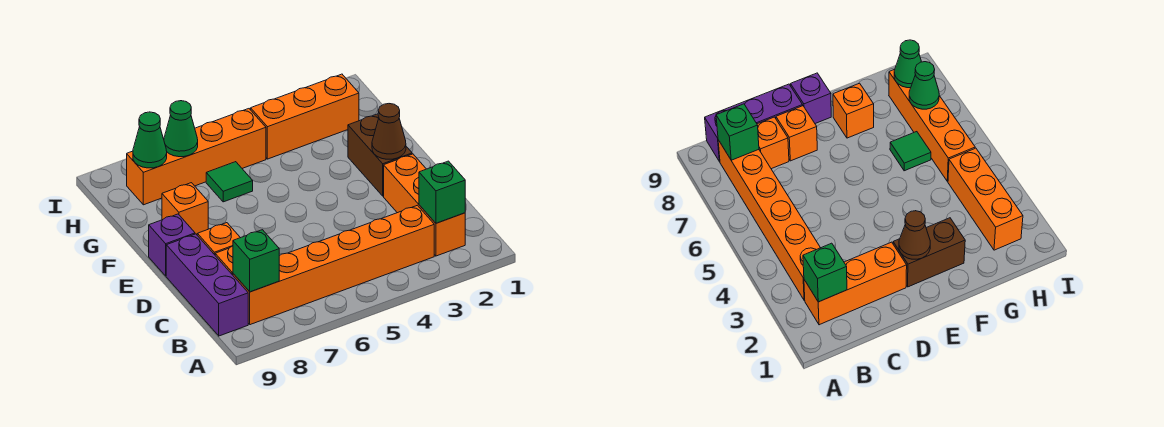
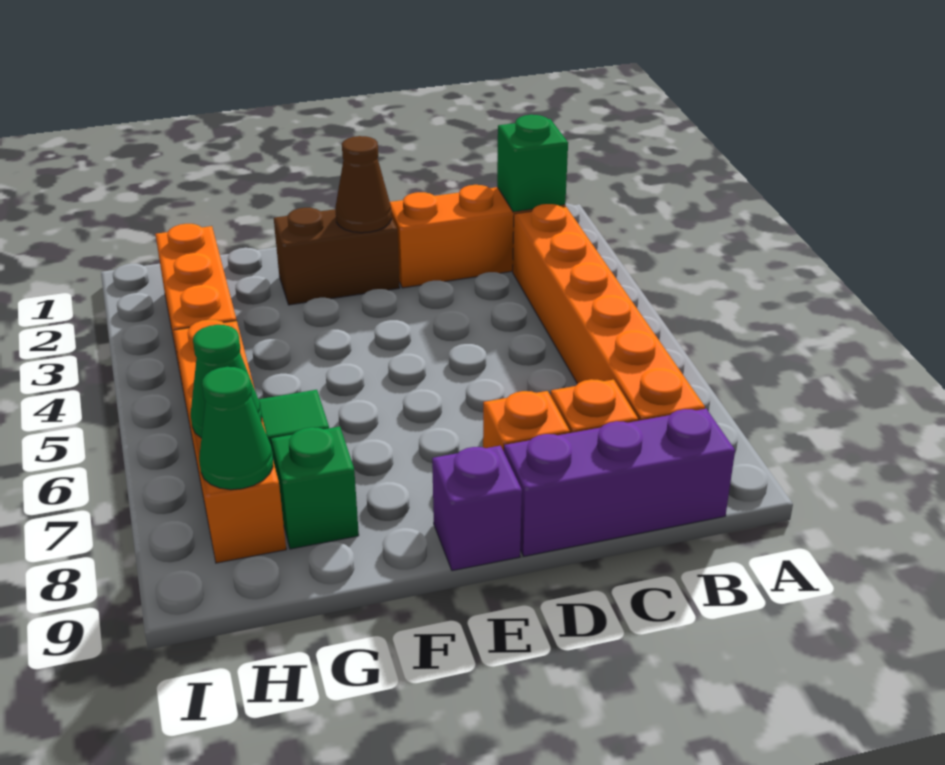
green 1x1 brick [233,230,279,292] -> green 1x1 brick moved to [271,426,359,549]
orange 1x1 brick [162,183,208,234] -> none

